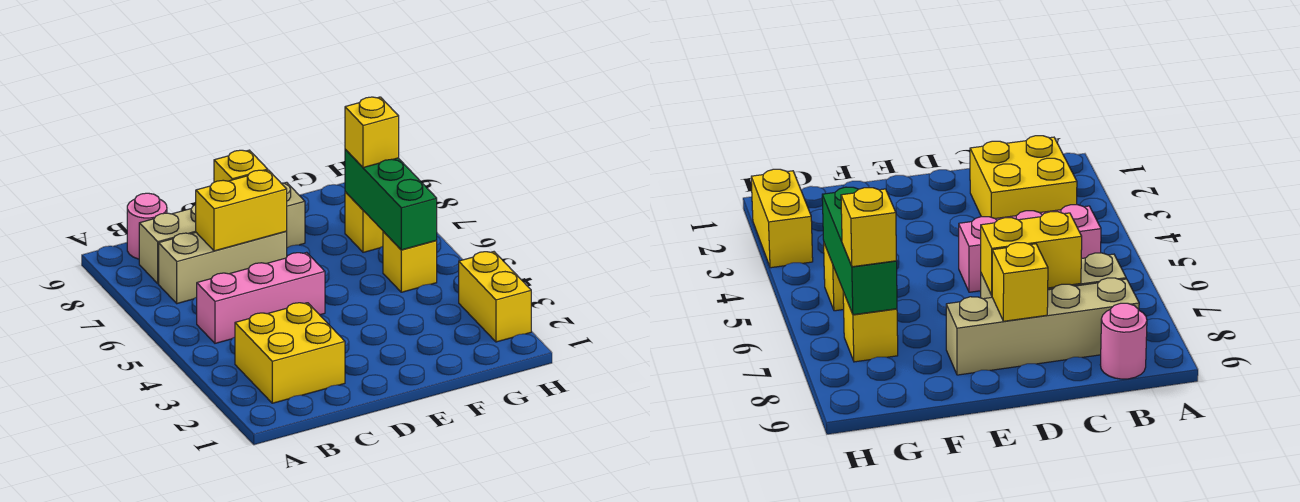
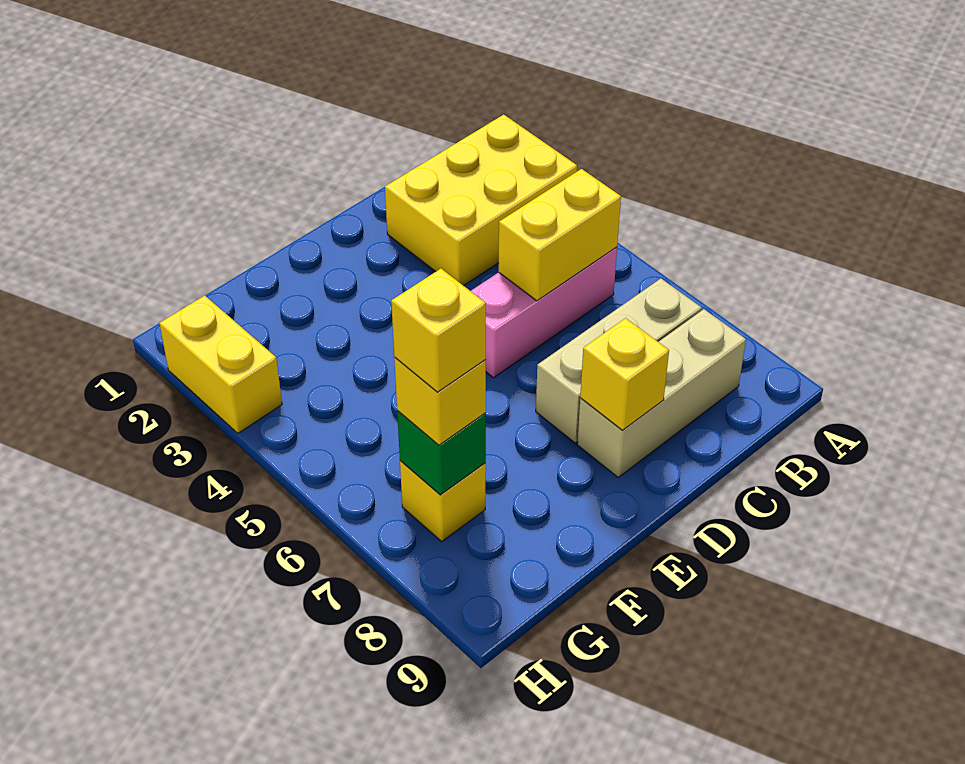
yellow 2x2 brick [235,303,345,403] -> yellow 2x3 brick [385,115,577,286]
tan 1x4 brick [139,182,305,284] -> tan 1x3 brick [577,309,746,477]
pink 1x1 round brick [127,193,167,259] -> none
yellow 1x2 brick [196,170,287,251] -> yellow 1x2 brick moved to [498,169,621,301]
yellow 1x1 brick [383,231,437,292] -> yellow 1x1 brick moved to [391,269,486,392]
green 1x3 brick [345,149,437,250] -> green 1x1 brick [397,410,486,495]

